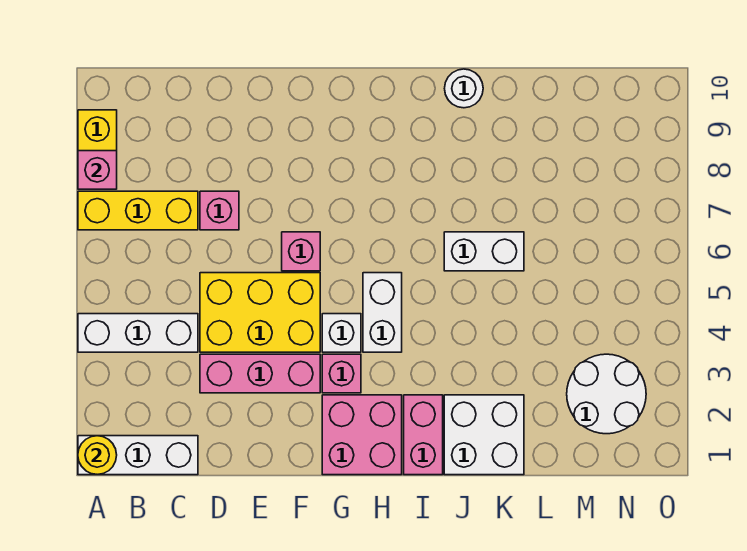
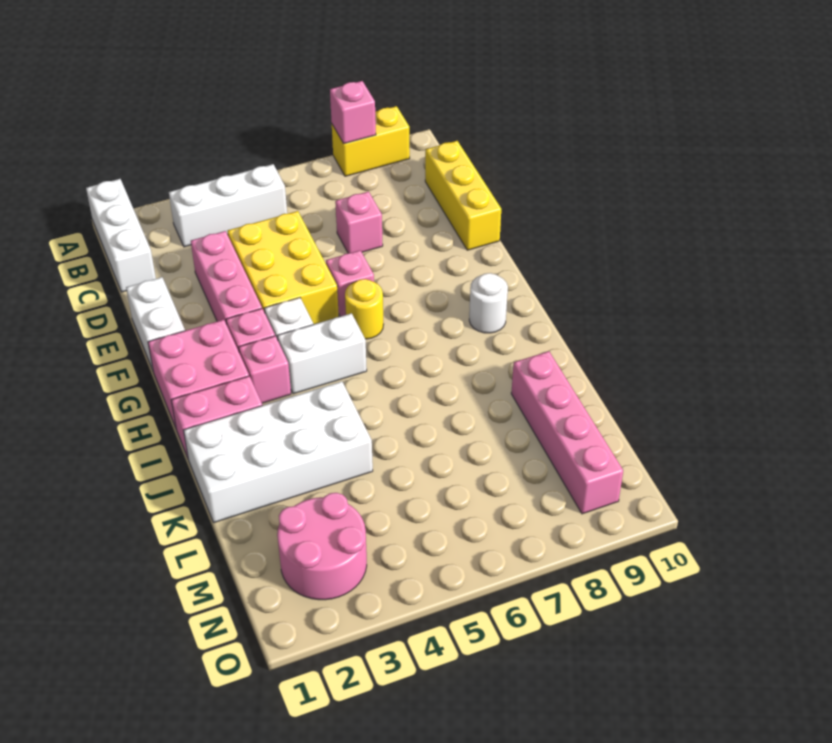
yellow 1x1 round brick [78,436,117,475] -> yellow 1x1 round brick moved to [345,279,384,339]
white 1x3 brick [78,314,198,352] -> white 1x3 brick turned to [169,164,287,247]
yellow 1x3 brick [78,191,198,230] -> yellow 1x3 brick moved to [425,141,501,250]
none -> pink 1x1 brick [239,336,291,403]
white 2x2 brick [444,395,524,475] -> white 2x4 brick [184,381,373,523]
white 1x2 brick [444,232,524,271] -> white 1x2 brick moved to [126,277,185,370]
white 1x1 round brick [445,69,483,108] -> white 1x1 round brick moved to [469,273,508,333]
none -> pink 1x4 brick [511,351,623,514]
white 2x2 round brick [567,354,646,434] -> pink 2x2 round brick [277,493,367,600]

